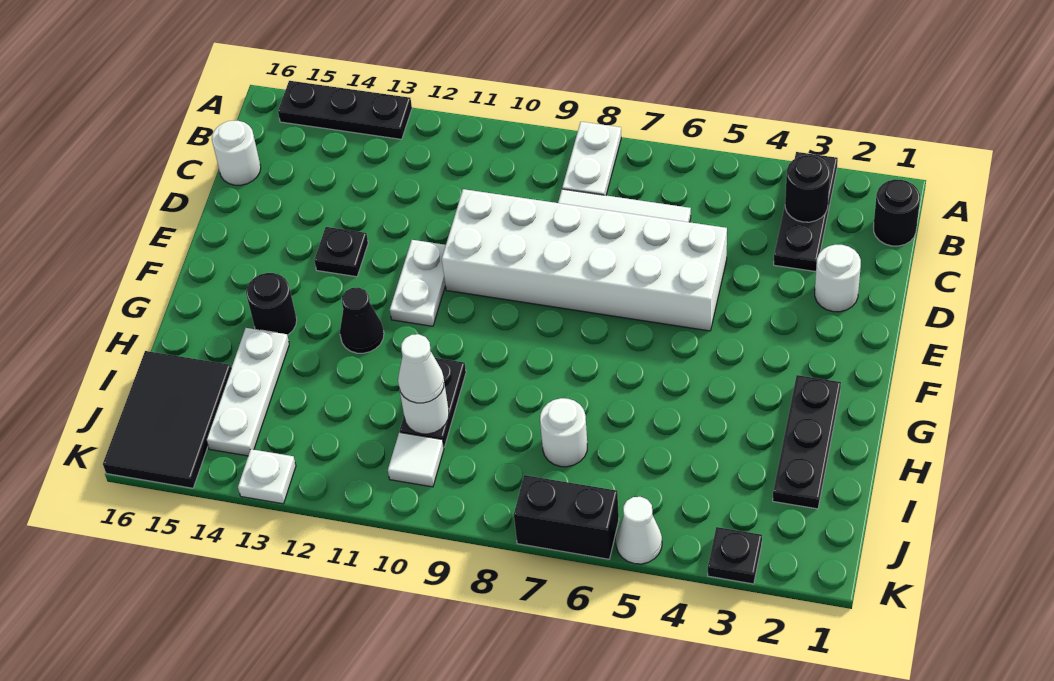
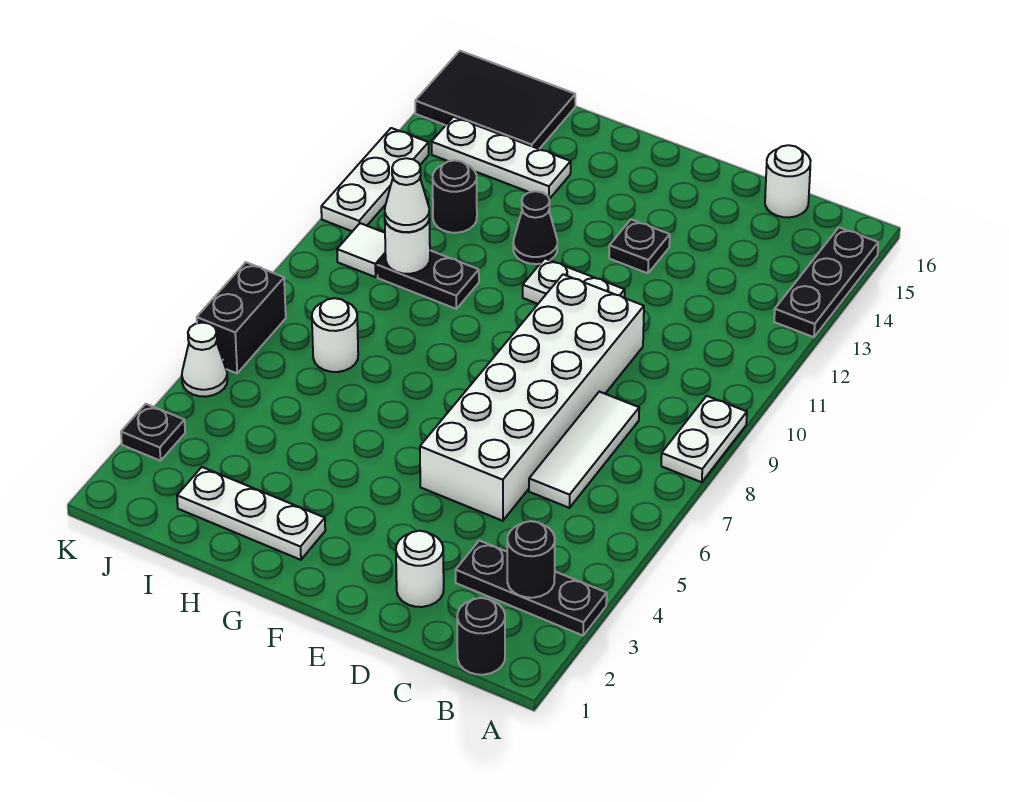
white 1x2 plate [562,122,621,195] -> white 1x2 plate turned to [661,396,747,482]
black 1x3 plate [773,375,841,509] -> white 1x3 plate [177,467,325,560]
black 1x1 round brick [246,273,297,335] -> black 1x1 round brick moved to [433,160,477,233]
white 1x1 plate [238,449,296,504] -> white 1x3 plate [321,128,429,231]

